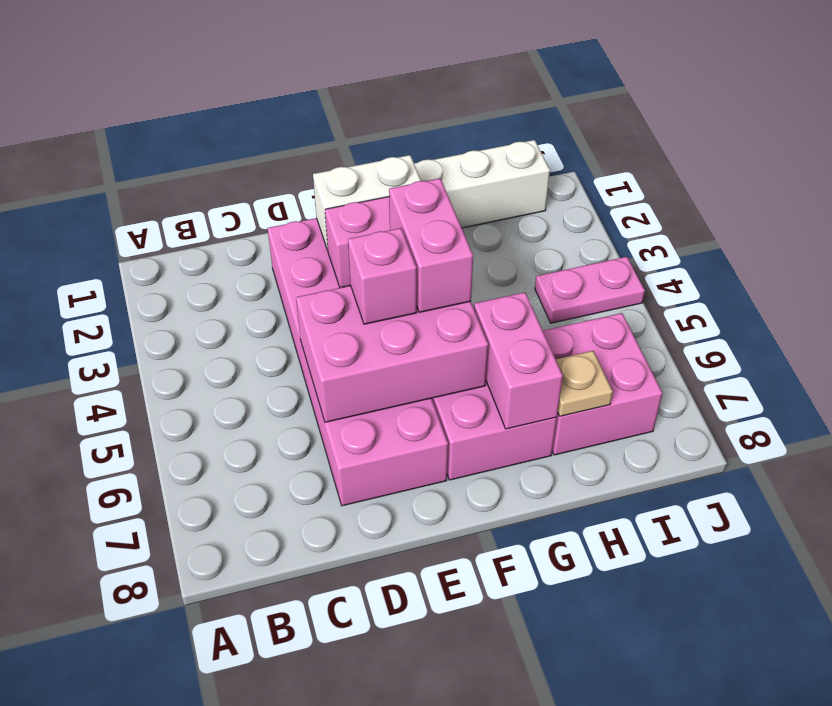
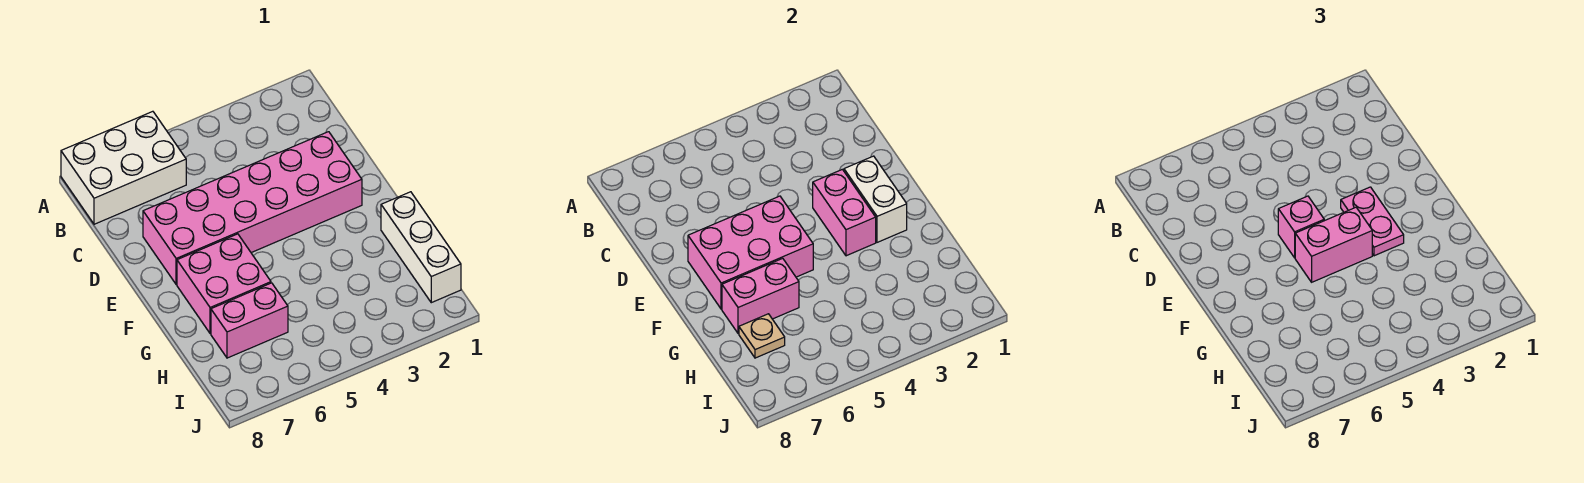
none -> white 2x3 brick [61,111,186,224]
pink 2x3 brick [296,286,488,422] -> pink 2x3 brick turned to [688,196,813,309]
pink 2x2 brick [543,313,663,455] -> pink 1x2 brick [211,283,288,358]
pink 1x2 plate [535,257,645,323] -> pink 1x2 plate moved to [1341,187,1404,256]

